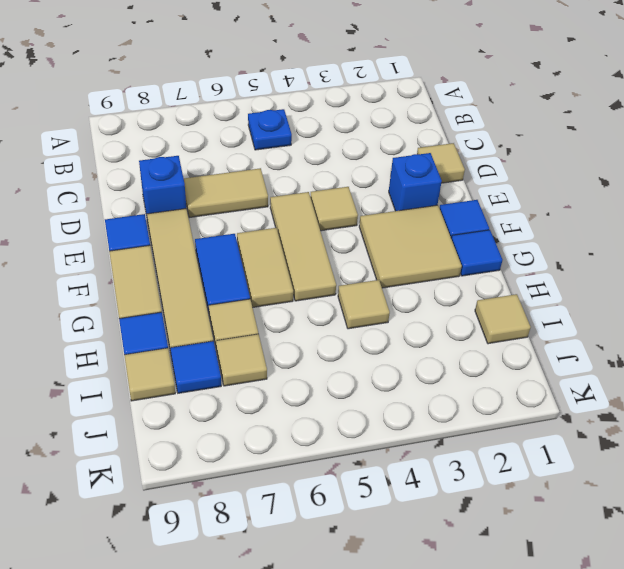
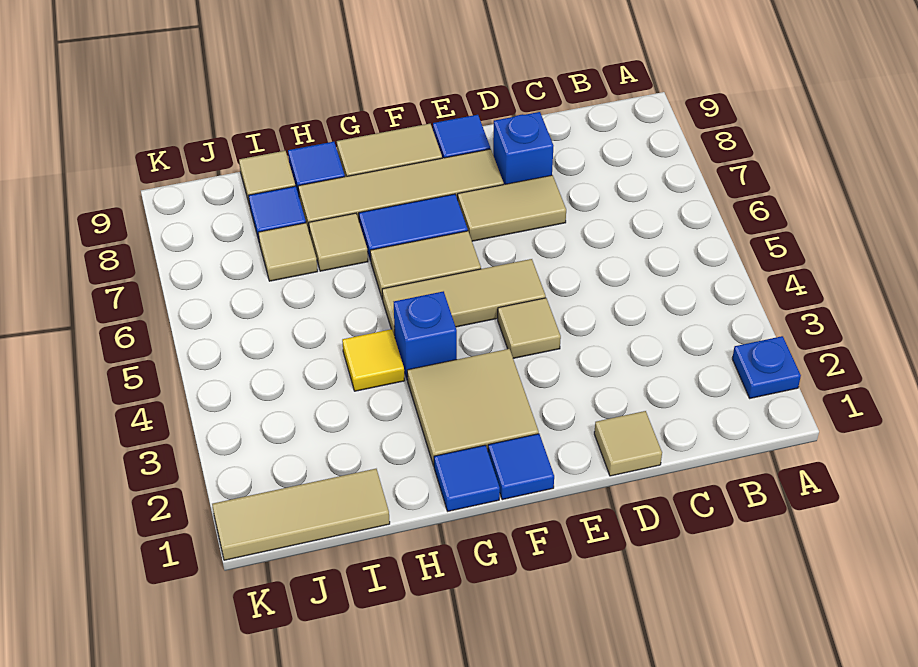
blue 1x1 plate [248,109,292,150] -> blue 1x1 plate moved to [732,336,801,398]
tan 1x2 tile [184,168,268,218] -> tan 1x2 tile turned to [458,175,566,241]
blue 1x1 brick [389,153,442,211] -> blue 1x1 brick moved to [394,291,457,380]
tan 1x1 tile [338,280,390,329] -> yellow 1x1 tile [342,329,405,391]
tan 1x1 tile [475,294,531,344] -> tan 1x3 tile [212,469,390,560]

